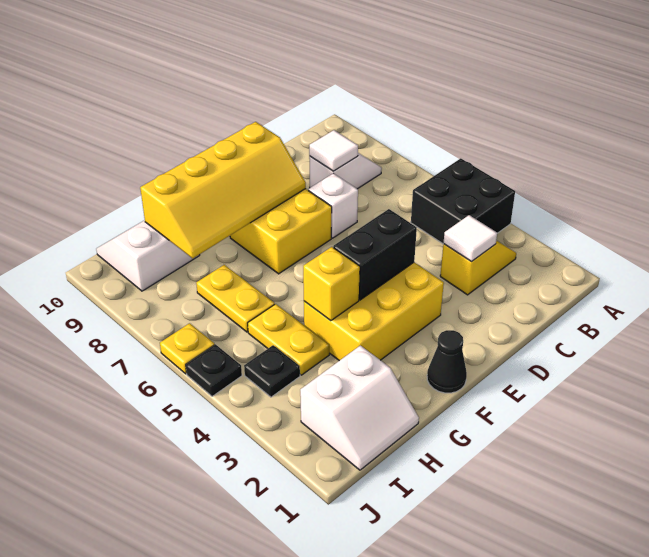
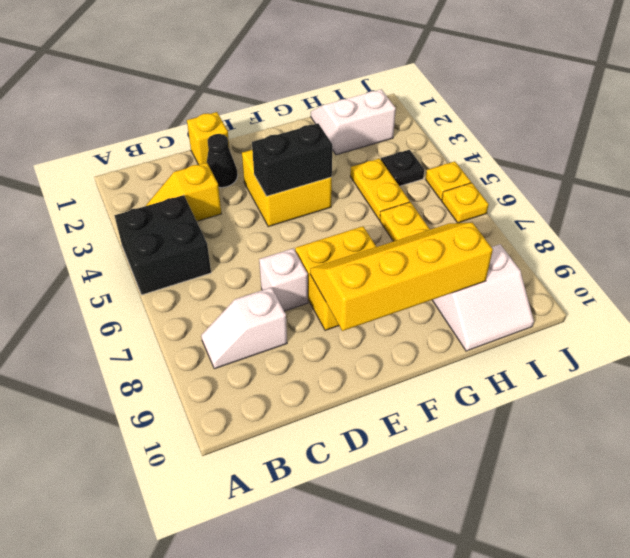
white 1x1 tile [444,215,497,262] -> none
white 1x1 tile [309,130,358,171] -> none
yellow 2x3 brick [304,262,444,361] -> yellow 2x2 brick [242,150,332,227]
black 1x1 cone [427,330,467,393] -> black 1x1 cone moved to [207,134,238,188]
yellow 1x1 brick [303,247,360,321] -> yellow 1x1 brick moved to [187,112,230,165]
black 1x1 plate [186,344,242,396] -> yellow 1x1 plate [425,161,471,200]

